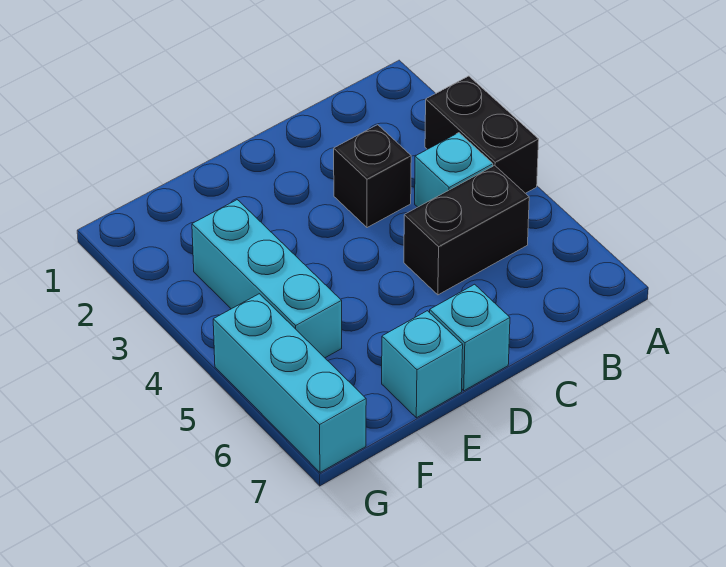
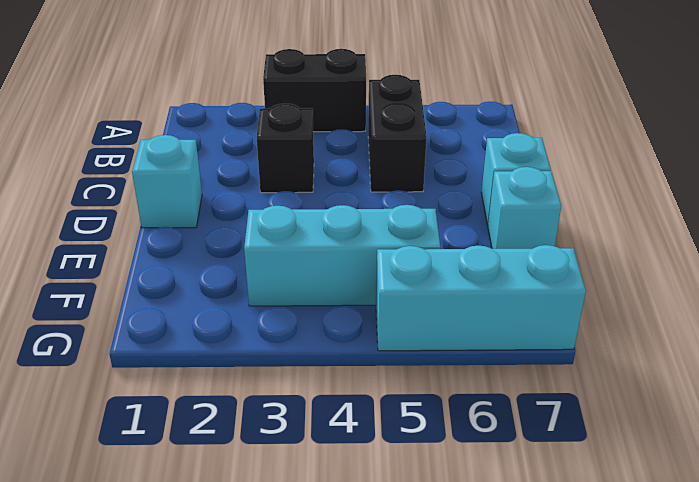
cyan 1x1 brick [415,133,493,207] -> cyan 1x1 brick moved to [132,135,202,228]

